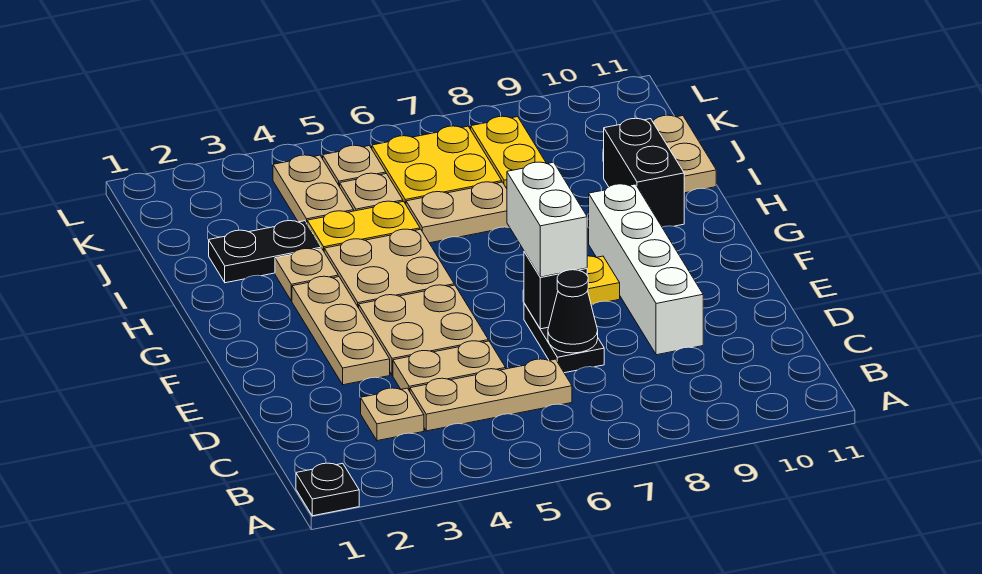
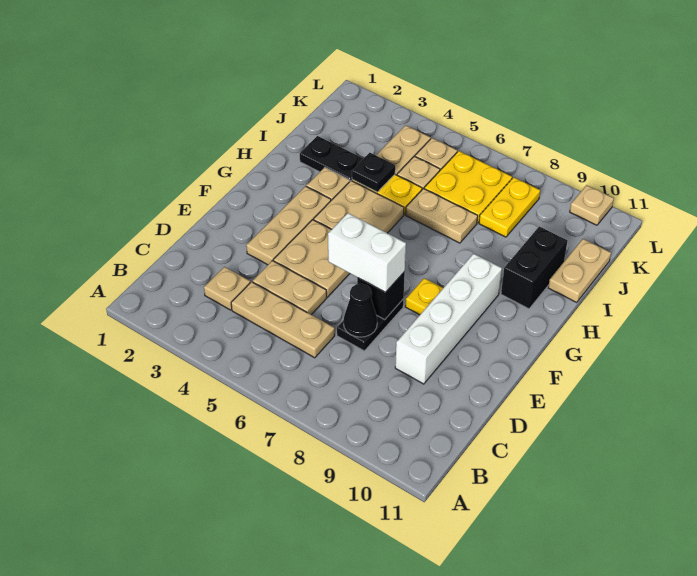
black 1x1 plate [296,463,359,516] -> black 1x1 plate moved to [352,153,395,192]
white 1x2 brick [507,162,587,277] -> white 1x2 brick turned to [328,213,406,292]
none -> tan 1x1 plate [570,185,614,225]

